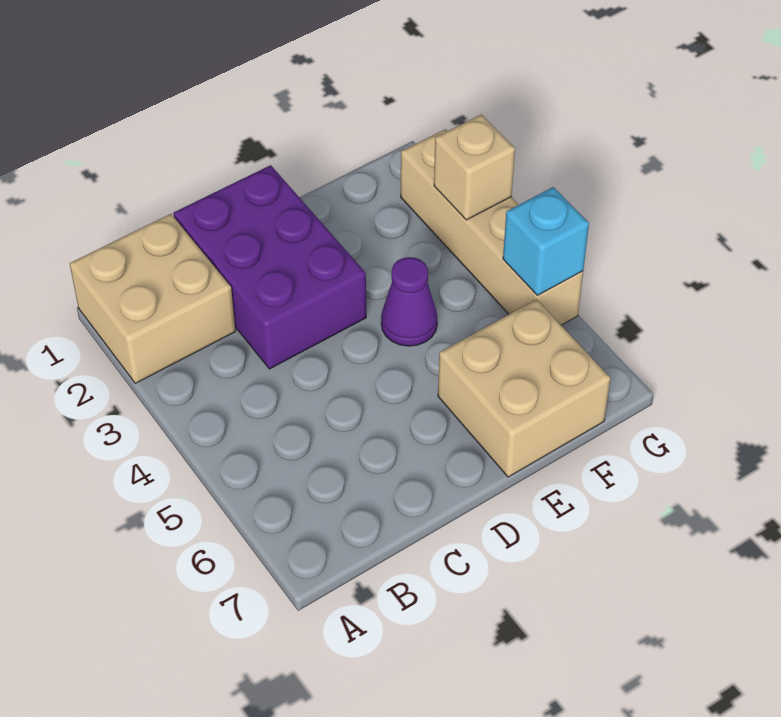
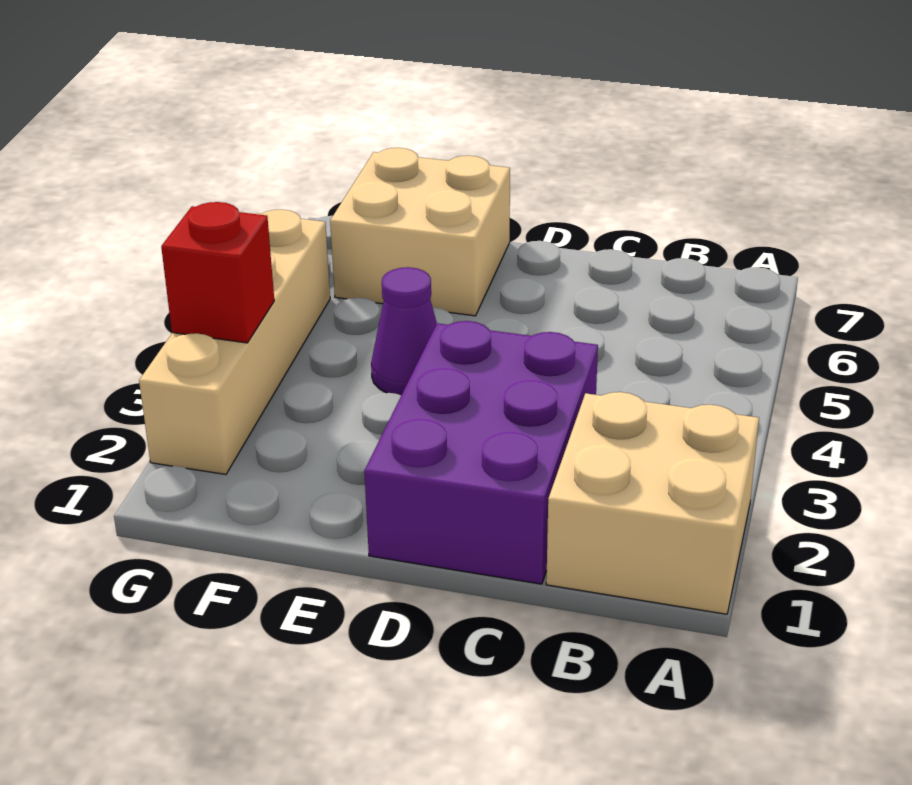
tan 1x1 brick [434,114,515,220] -> red 1x1 brick [161,202,274,343]
cyan 1x1 brick [503,187,589,295] -> none

